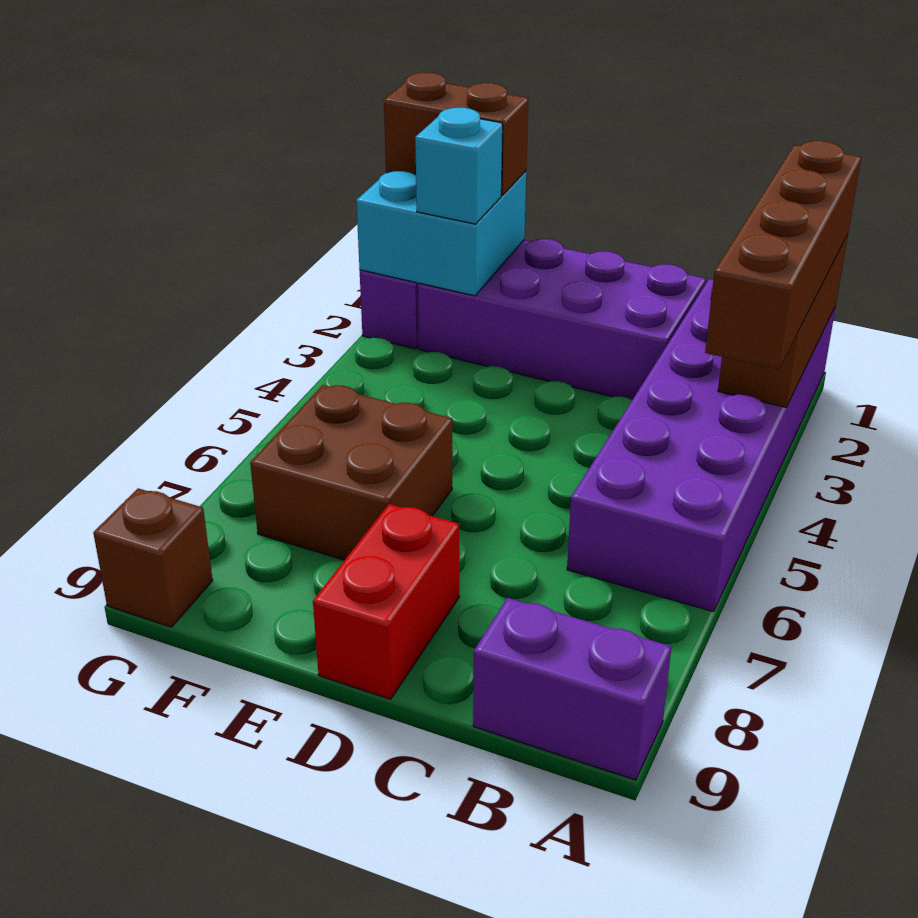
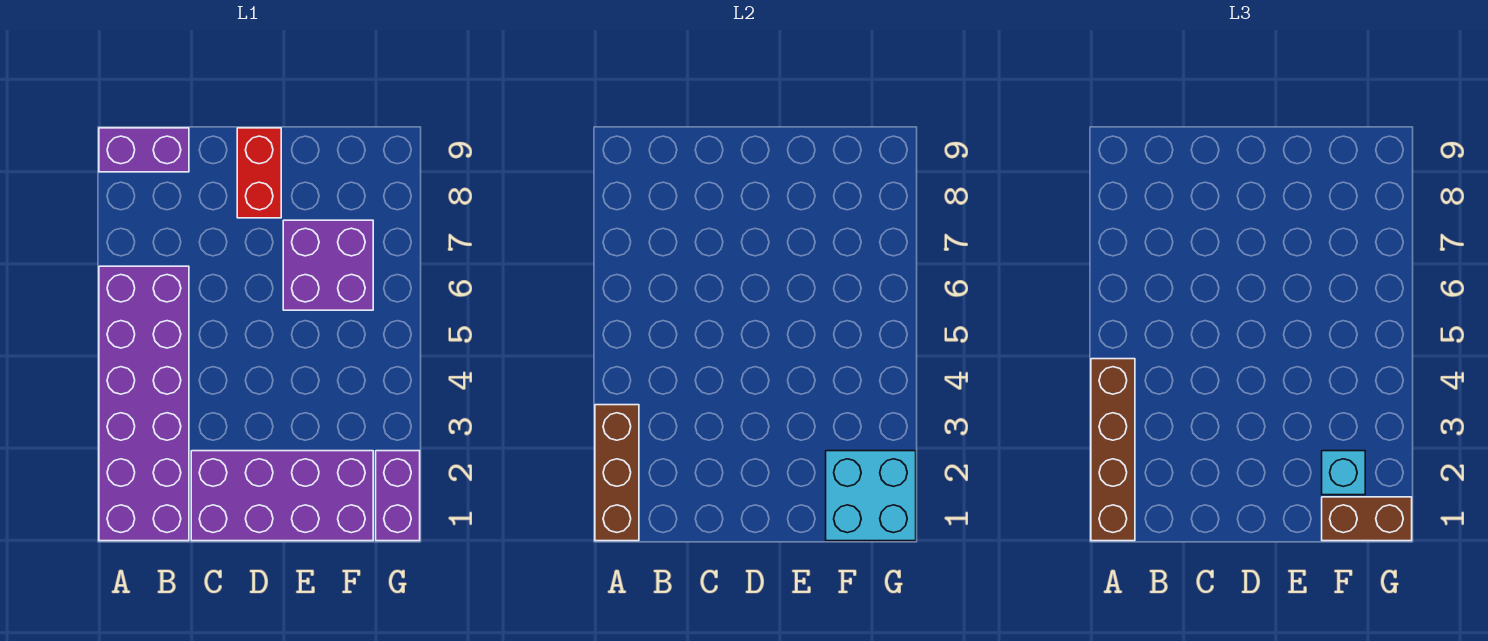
brown 2x2 brick [250,385,452,560] -> purple 2x2 brick [283,220,373,310]
brown 1x1 brick [93,488,213,627] -> none

